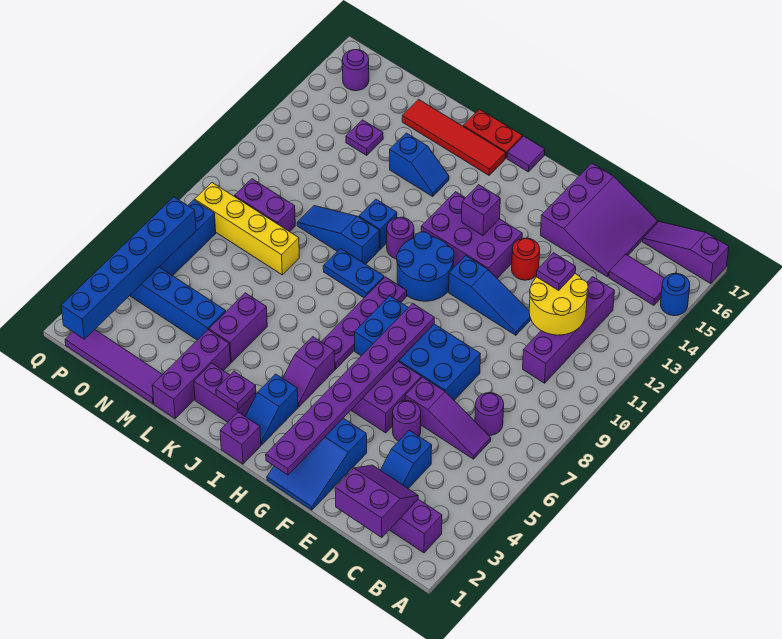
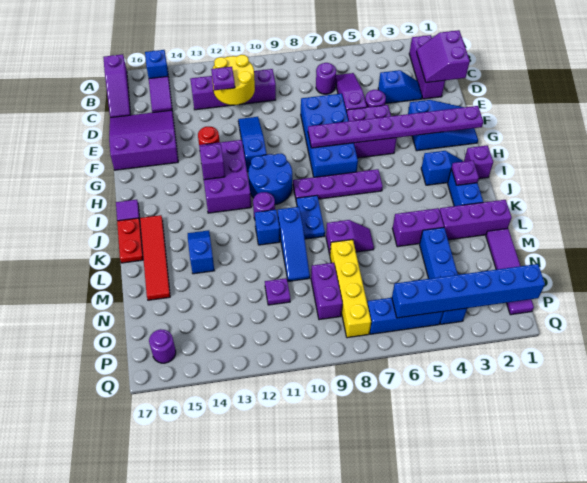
blue 1x1 round brick [661,273,690,316] -> blue 1x1 brick [145,50,169,78]
purple 1x2 slope [283,337,335,407] -> purple 1x2 slope moved to [326,220,374,254]
purple 1x2 brick [194,363,256,422] -> blue 1x2 brick [448,169,483,206]
purple 1x1 plate [346,120,383,155] -> purple 1x1 plate moved to [265,278,290,305]

